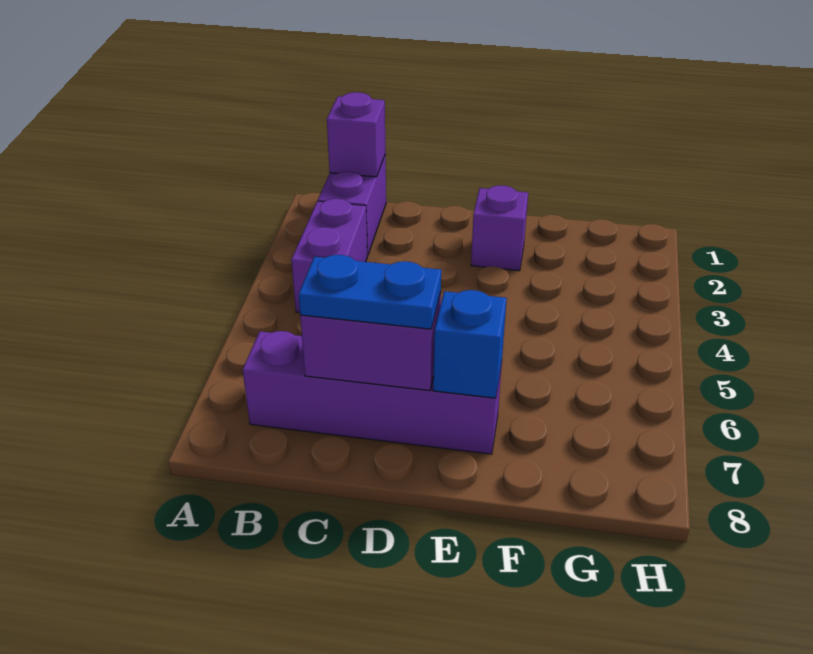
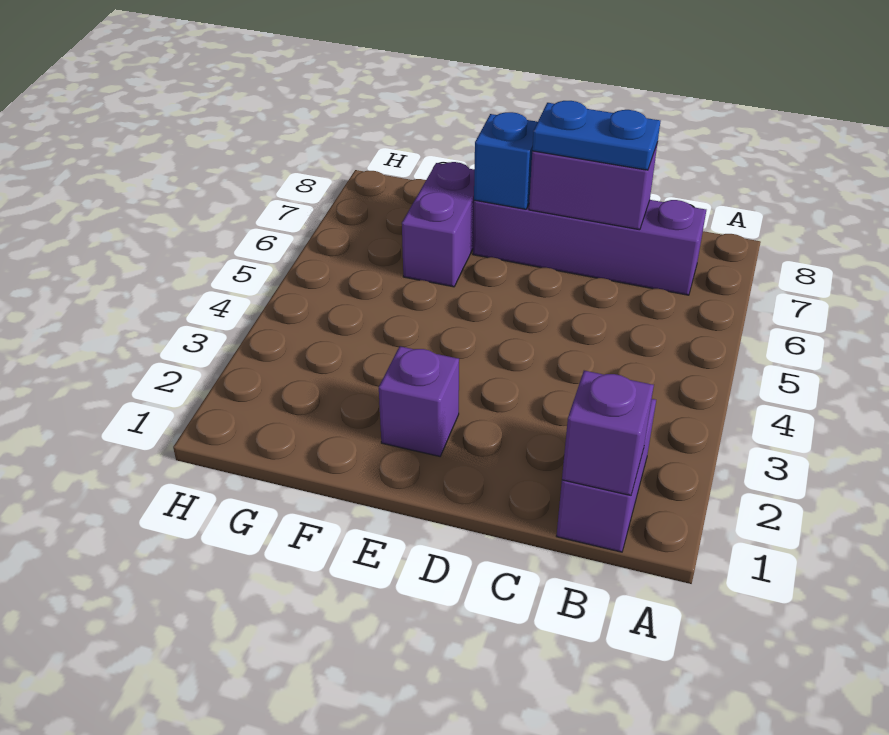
purple 1x2 brick [291,199,367,313] -> purple 1x2 brick moved to [402,162,474,287]

